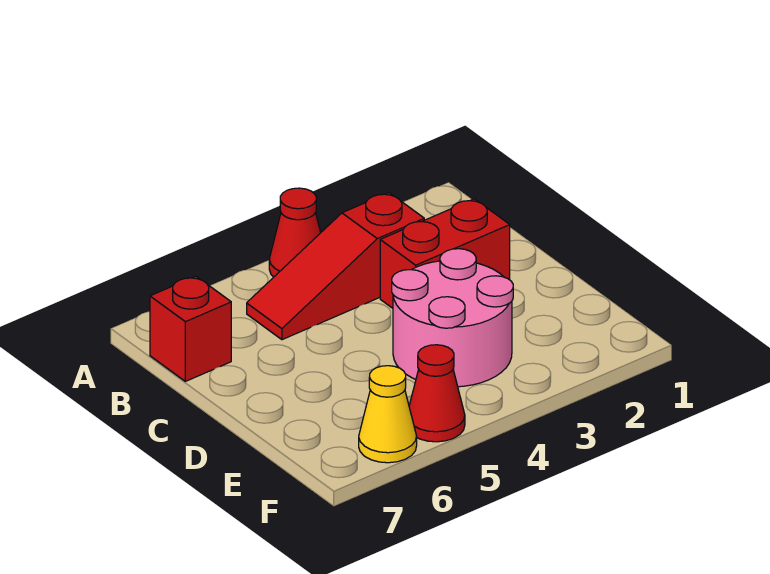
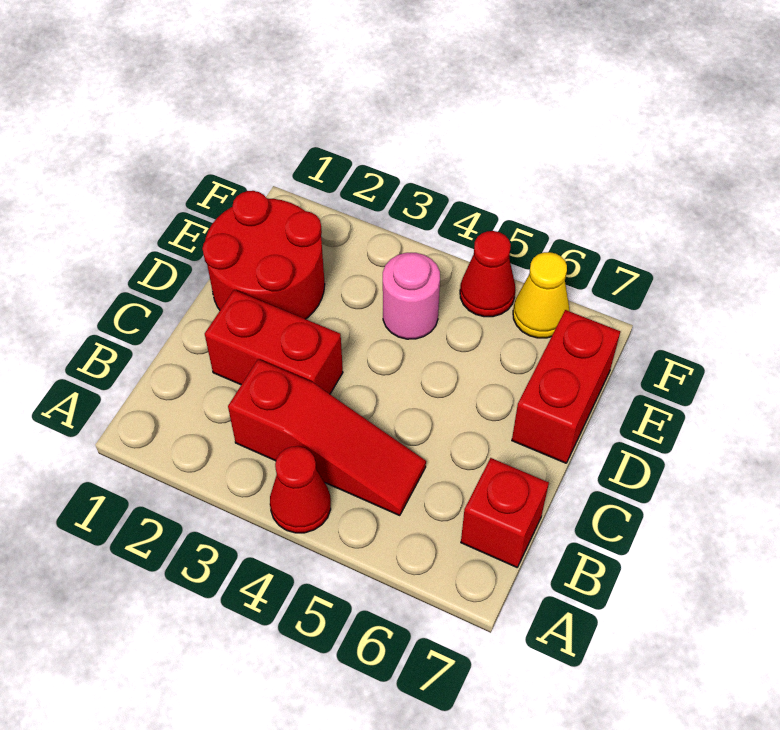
none -> red 2x2 round brick [202,191,325,319]
pink 2x2 round brick [392,249,513,387] -> pink 1x1 round brick [383,253,440,339]
none -> red 1x2 brick [512,310,620,463]

